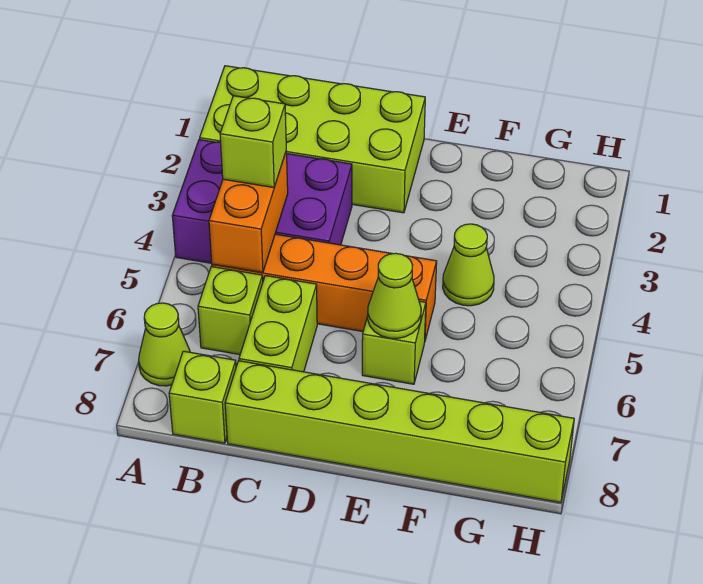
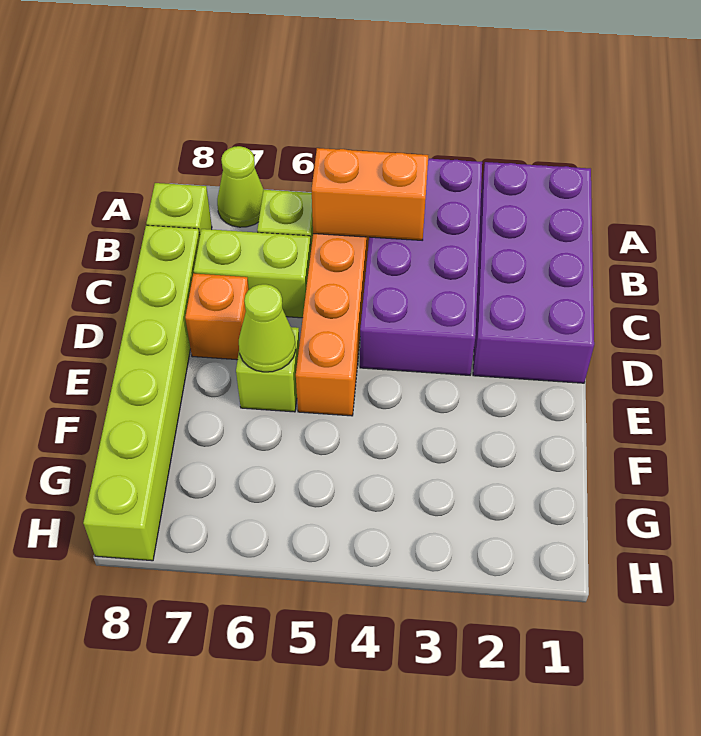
lime 2x4 brick [200,66,425,213] -> purple 2x4 brick [473,162,594,383]
purple 2x3 brick [172,140,352,263] -> purple 2x4 brick [360,159,482,375]
lime 1x1 brick [220,96,286,188] -> none
none -> orange 1x1 brick [185,273,249,360]
lime 1x1 cone [443,224,494,306] -> none

